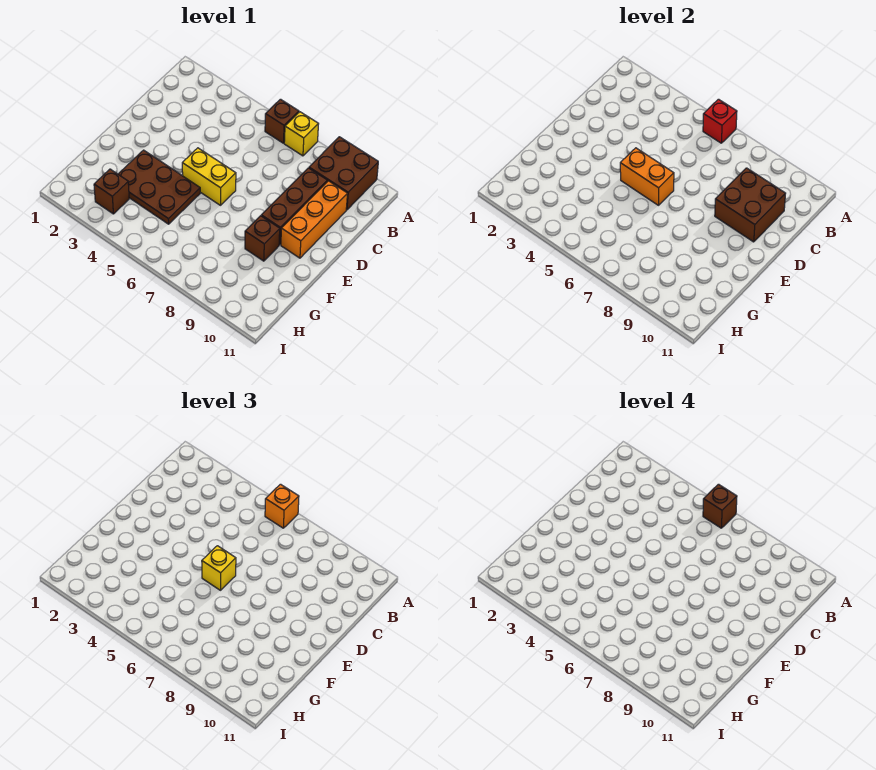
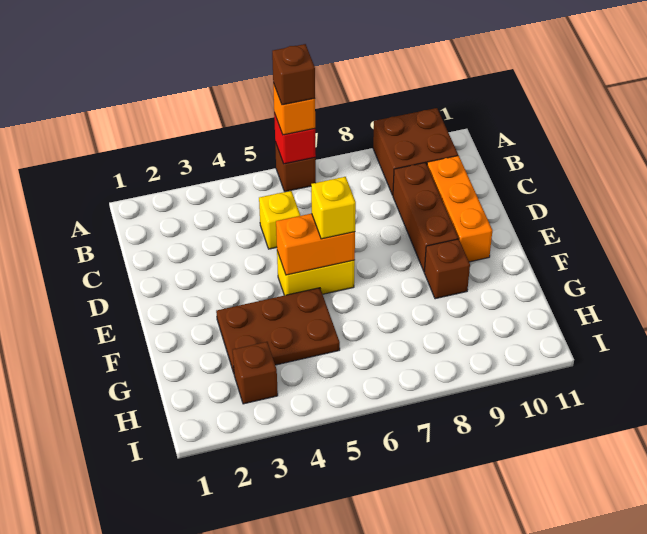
yellow 1x1 brick [284,112,318,156] -> yellow 1x1 brick moved to [259,191,300,249]
brown 2x2 brick [715,168,786,242] -> none

